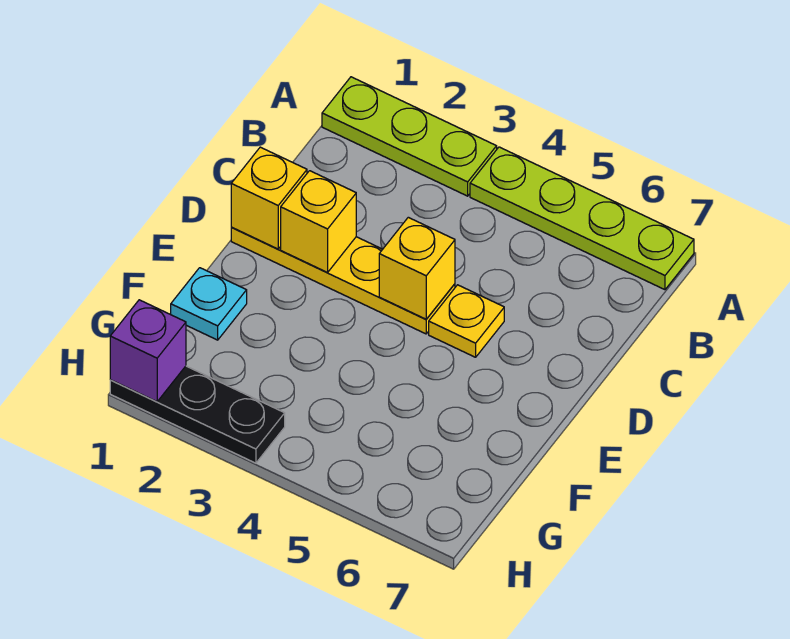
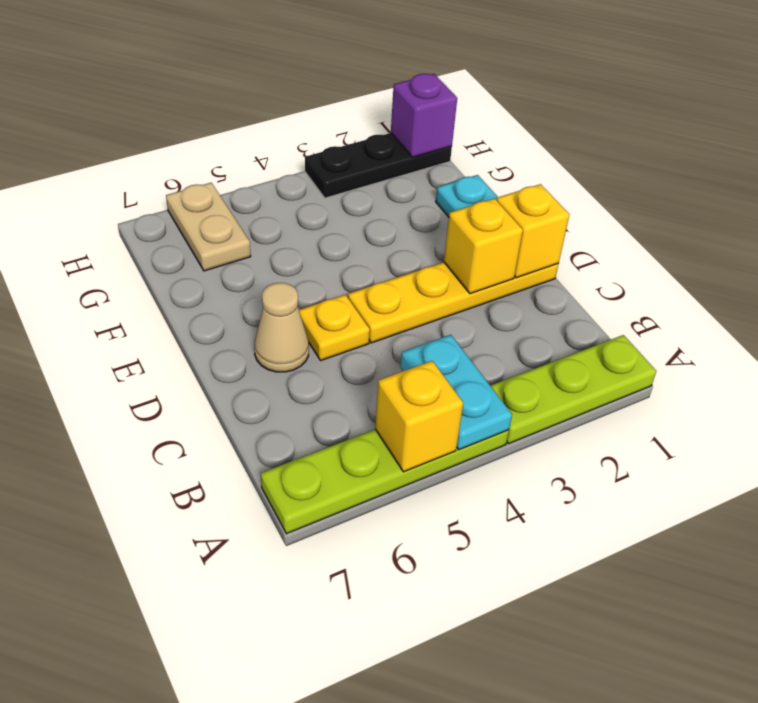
none -> cyan 1x2 plate [400,335,512,450]
yellow 1x1 brick [379,217,455,319] -> yellow 1x1 brick moved to [375,361,463,472]
none -> tan 1x1 cone [254,283,309,372]
none -> tan 1x2 plate [166,183,251,271]

